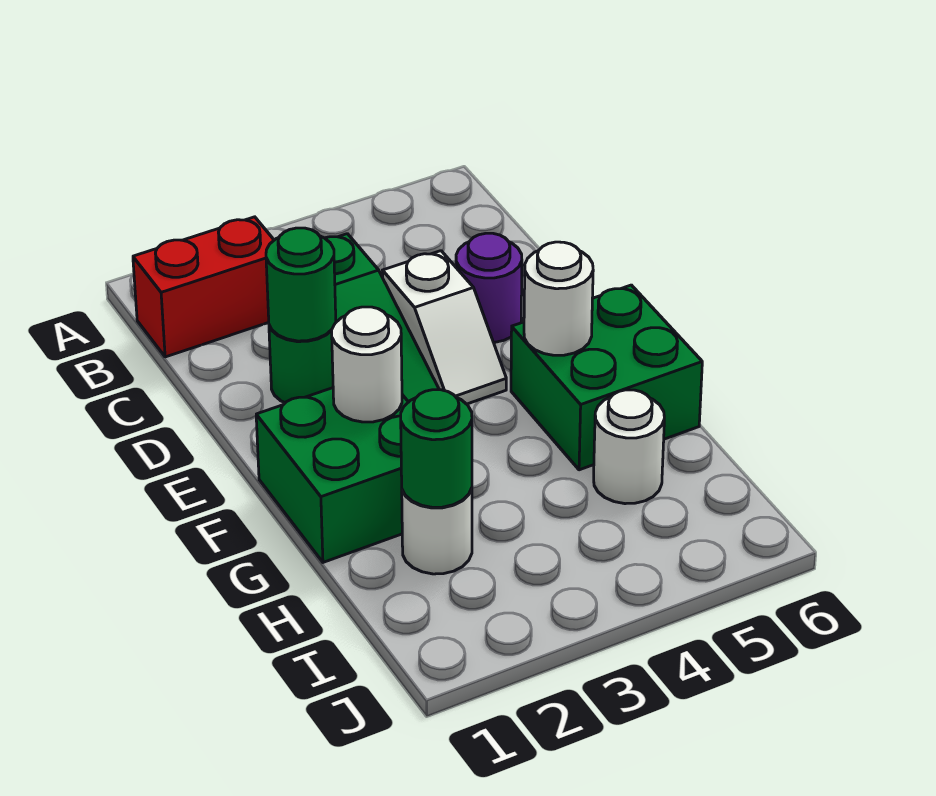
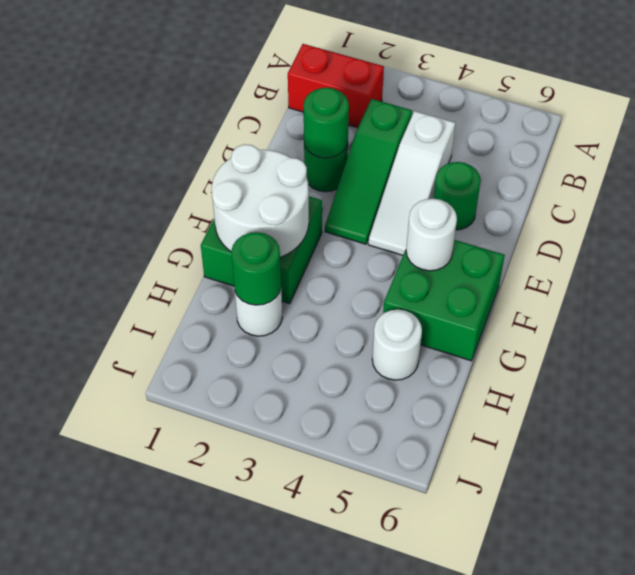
white 1x2 slope [383,251,506,404] -> white 1x3 slope [368,111,455,255]
purple 1x1 round brick [456,233,522,342] -> green 1x1 round brick [434,162,481,230]
white 1x1 round brick [332,307,402,422] -> white 2x2 round brick [212,144,309,257]

